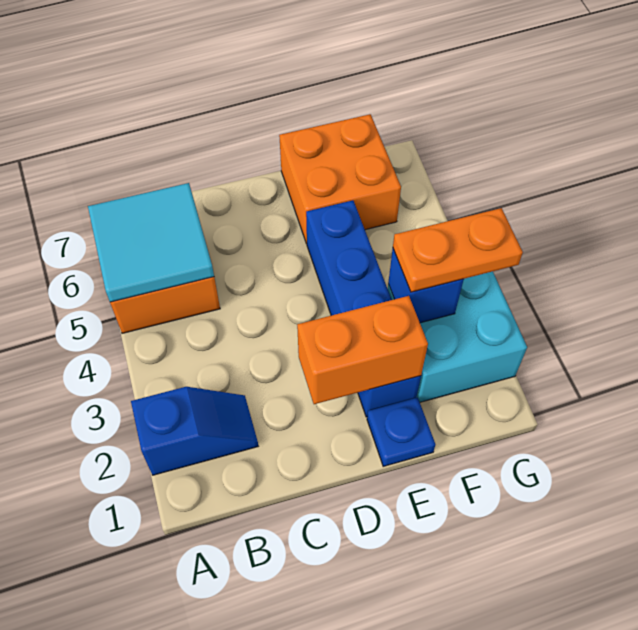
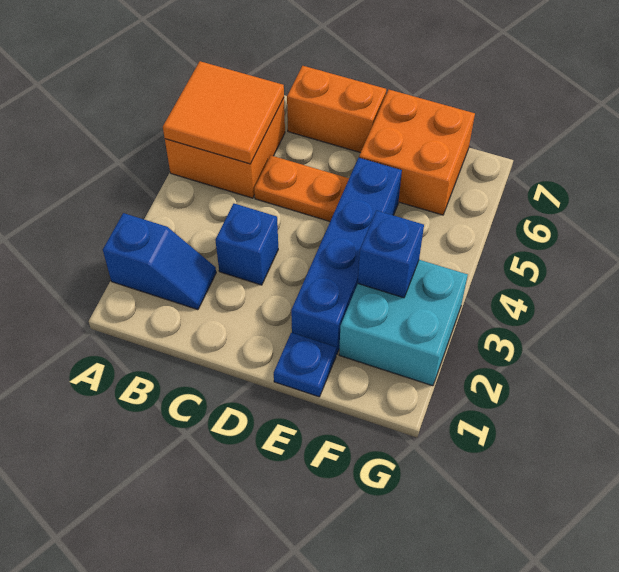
cyan 2x2 tile [88,183,214,302] -> orange 2x2 tile [163,61,284,164]
none -> blue 1x1 brick [215,204,278,285]
orange 1x2 brick [297,296,428,404] -> orange 1x2 brick moved to [287,66,386,153]
orange 1x2 plate [393,208,523,292] -> orange 1x2 plate moved to [254,155,349,221]

